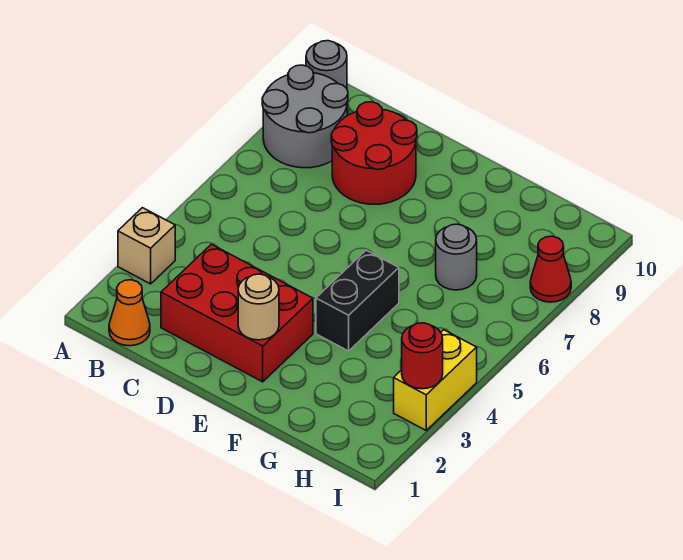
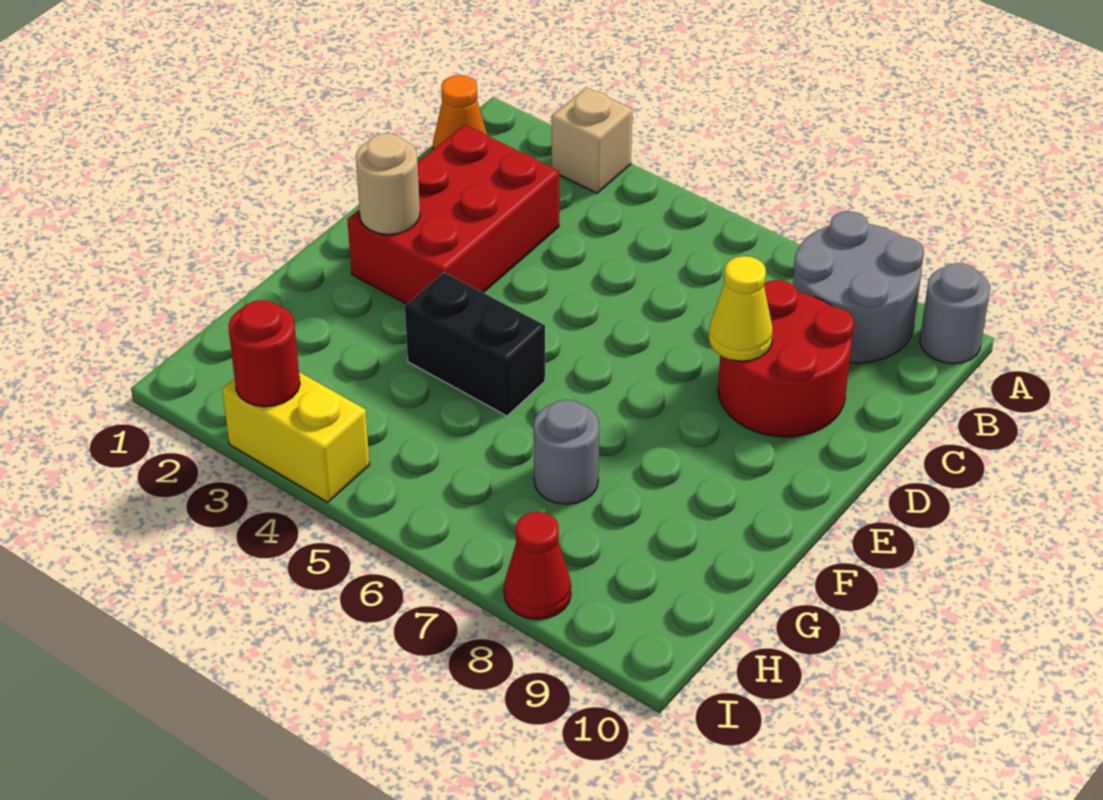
none -> yellow 1x1 cone [709,256,773,361]

